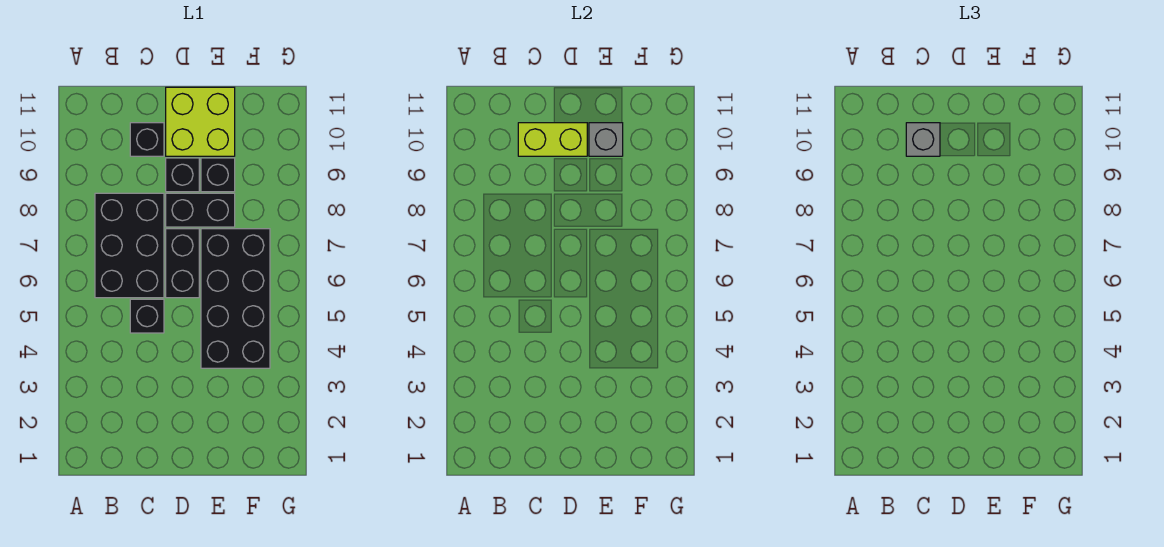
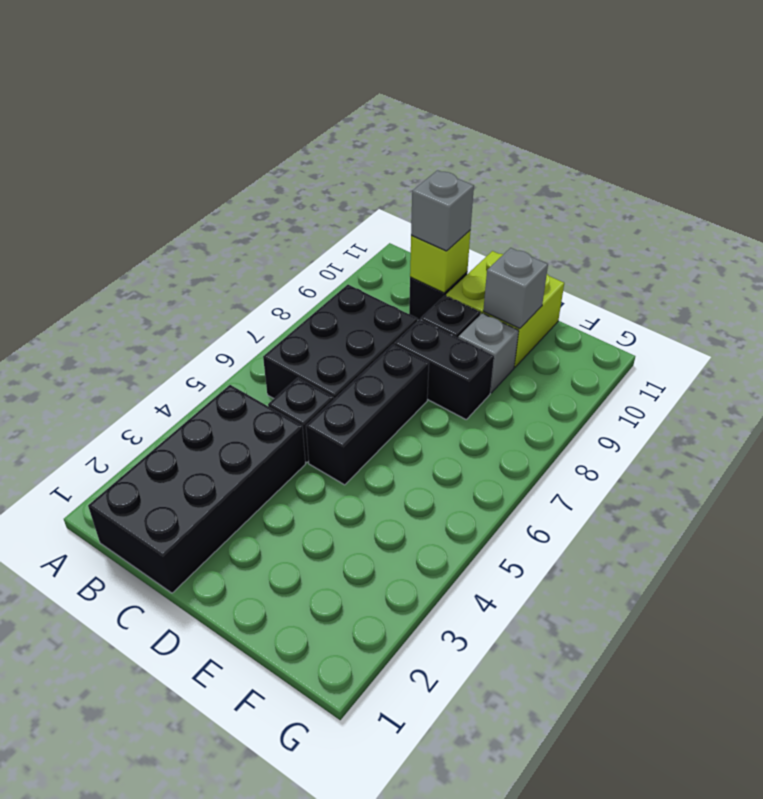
lime 1x2 brick [518,123,587,156] -> lime 1x1 brick [410,231,470,293]
black 1x2 brick [166,229,199,298] -> black 1x3 brick [306,344,429,485]
black 2x4 brick [201,229,270,368] -> black 2x4 brick moved to [88,385,306,593]
black 1x1 brick [201,158,235,192] -> grey 1x1 brick [458,313,519,393]

